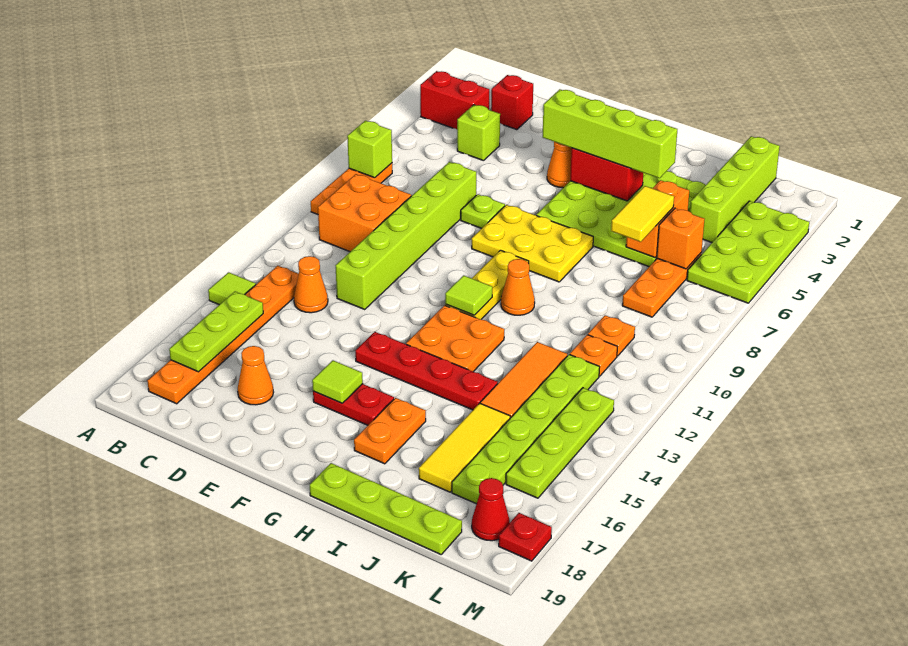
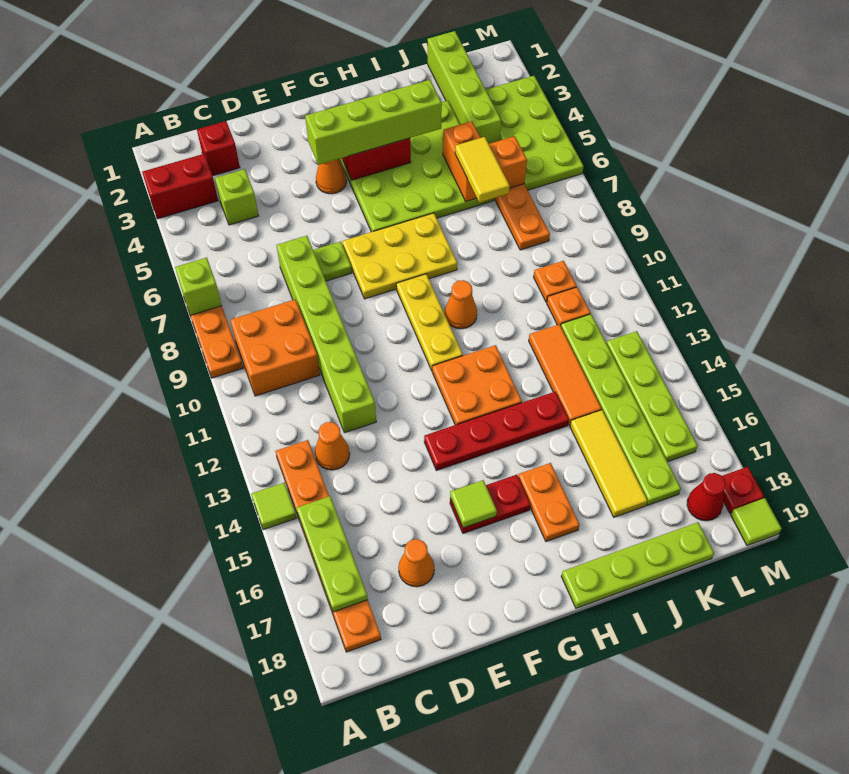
lime 1x1 tile [445,275,492,315] -> lime 1x1 tile moved to [731,498,782,546]

